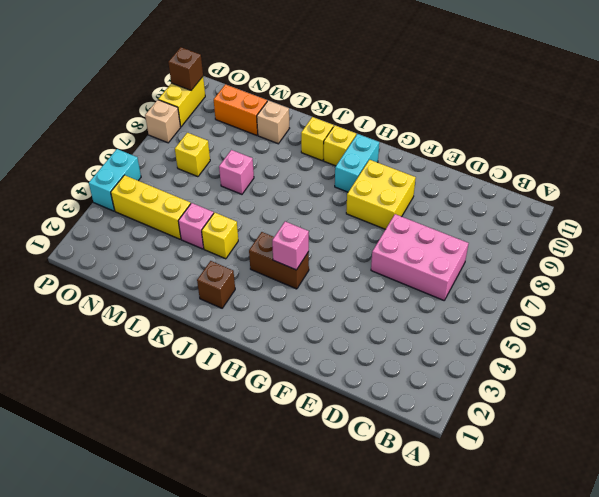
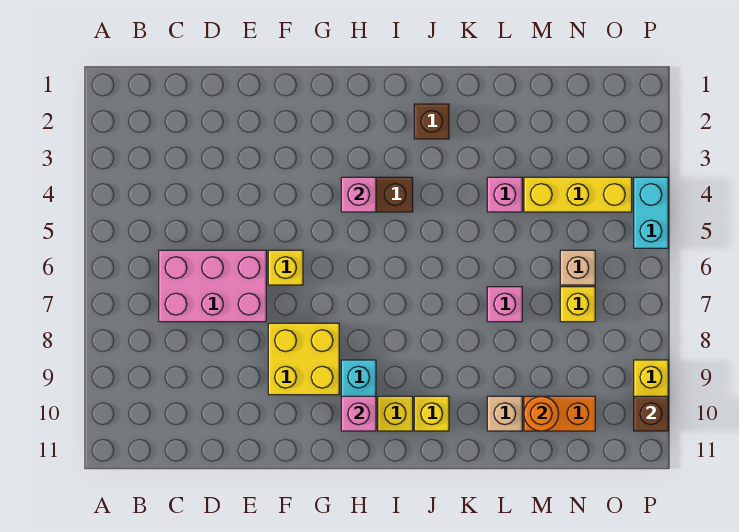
none -> pink 1x1 brick [341,396,376,431]
yellow 1x1 brick [202,213,238,259] -> yellow 1x1 brick moved to [268,250,303,285]
none -> orange 1x1 round brick [524,396,559,431]
tan 1x1 brick [145,100,181,143] -> tan 1x1 brick moved to [560,250,595,285]

